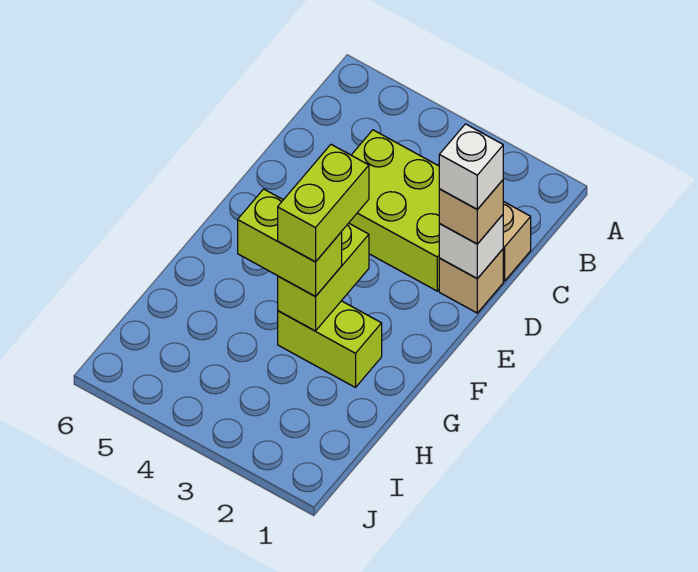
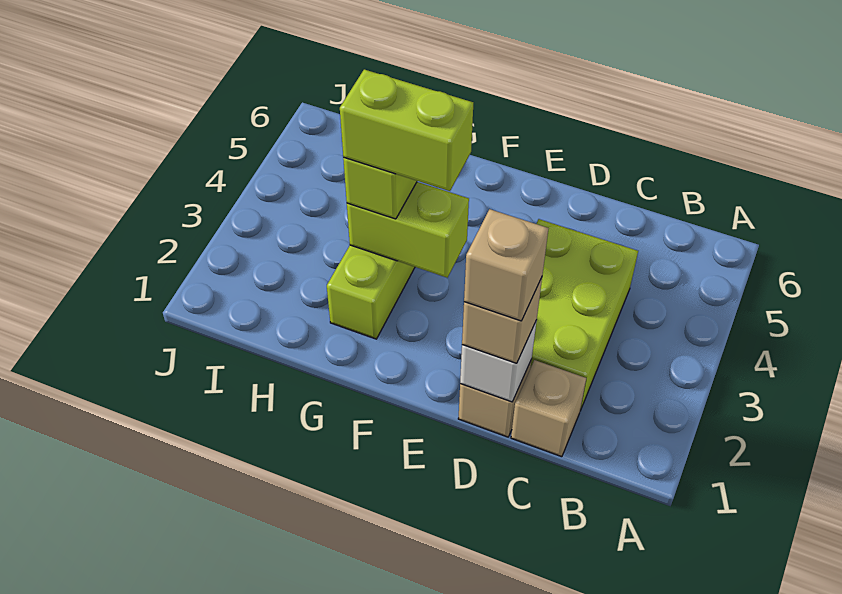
white 1x1 brick [439,124,503,209] -> tan 1x1 brick [464,209,548,321]

